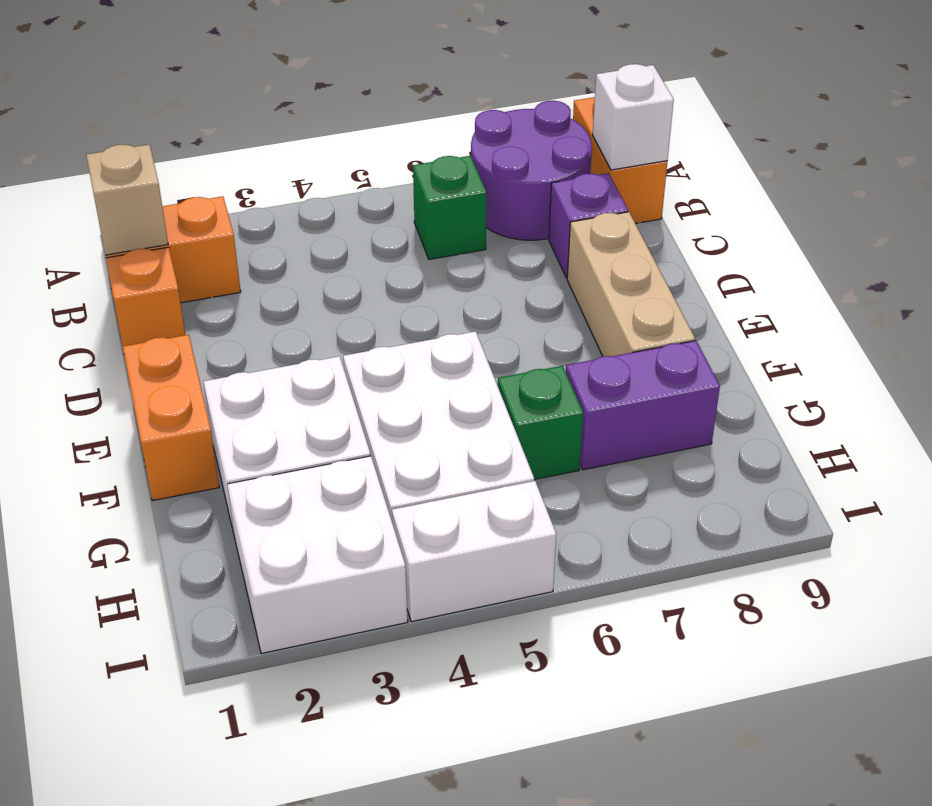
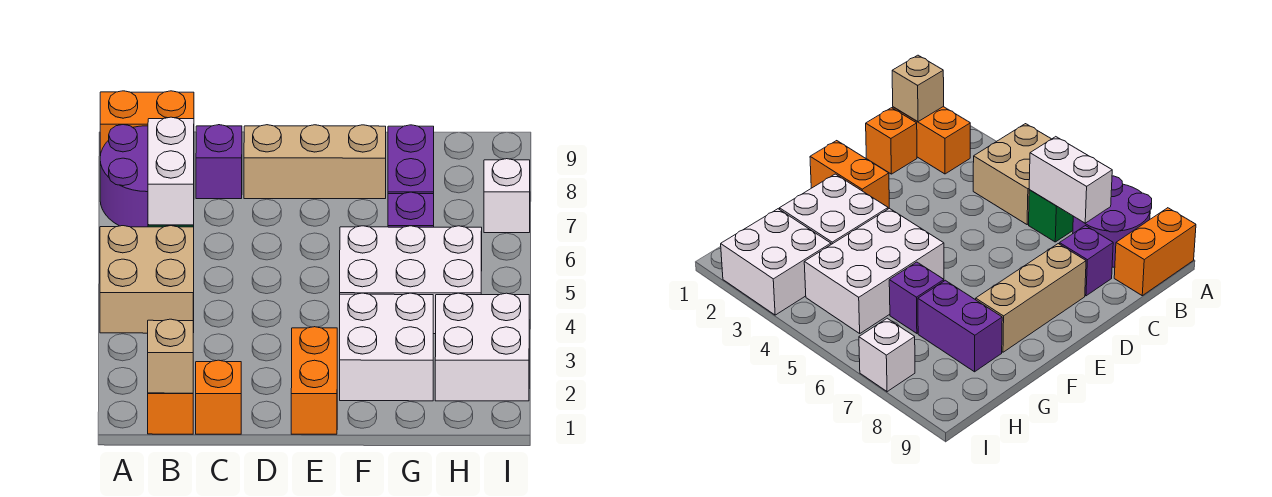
none -> tan 2x2 brick [100,226,194,333]
white 1x1 brick [593,64,674,170] -> white 1x1 brick moved to [484,159,530,233]
orange 1x2 brick [123,335,219,501] -> orange 1x2 brick turned to [291,327,337,434]
green 1x1 brick [498,366,583,480] -> purple 1x1 brick [388,192,434,227]
white 1x2 brick [392,481,556,622] -> white 1x2 brick moved to [148,117,194,225]

